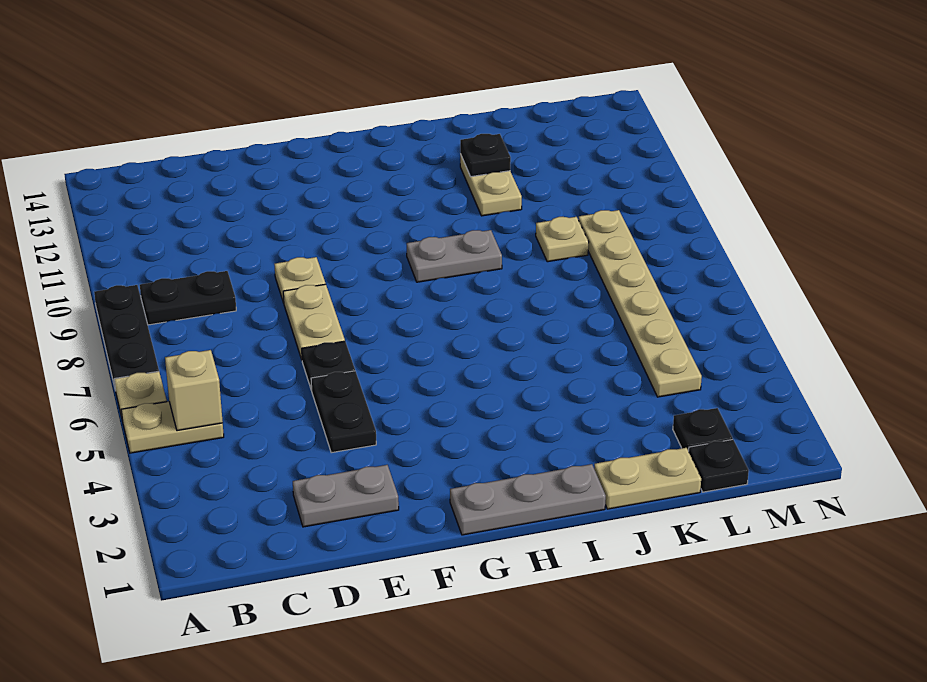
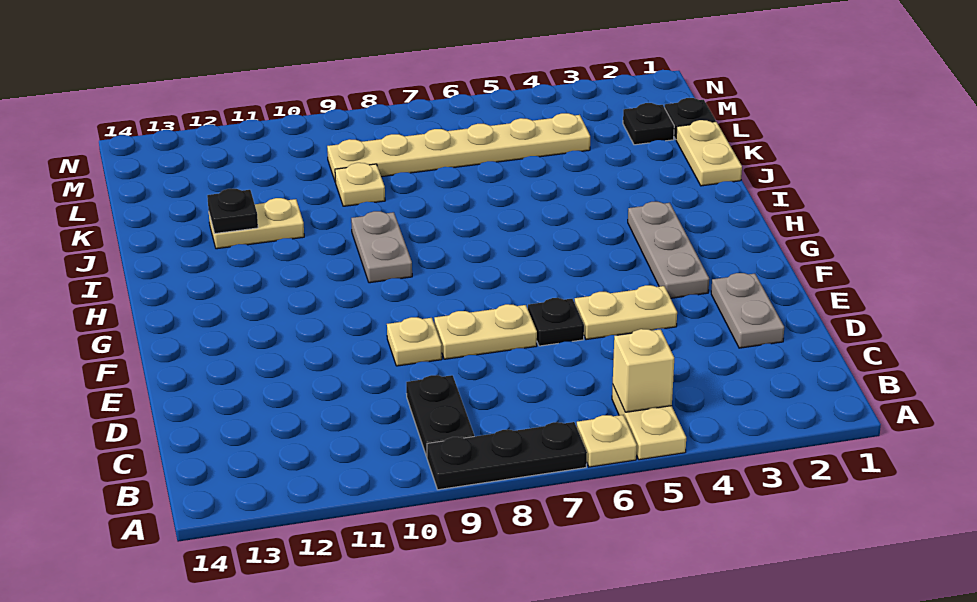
black 1x2 plate [311,371,376,453] -> tan 1x2 plate [575,285,677,340]
grey 1x3 plate [450,464,606,535] -> grey 1x3 plate moved to [628,202,709,298]

